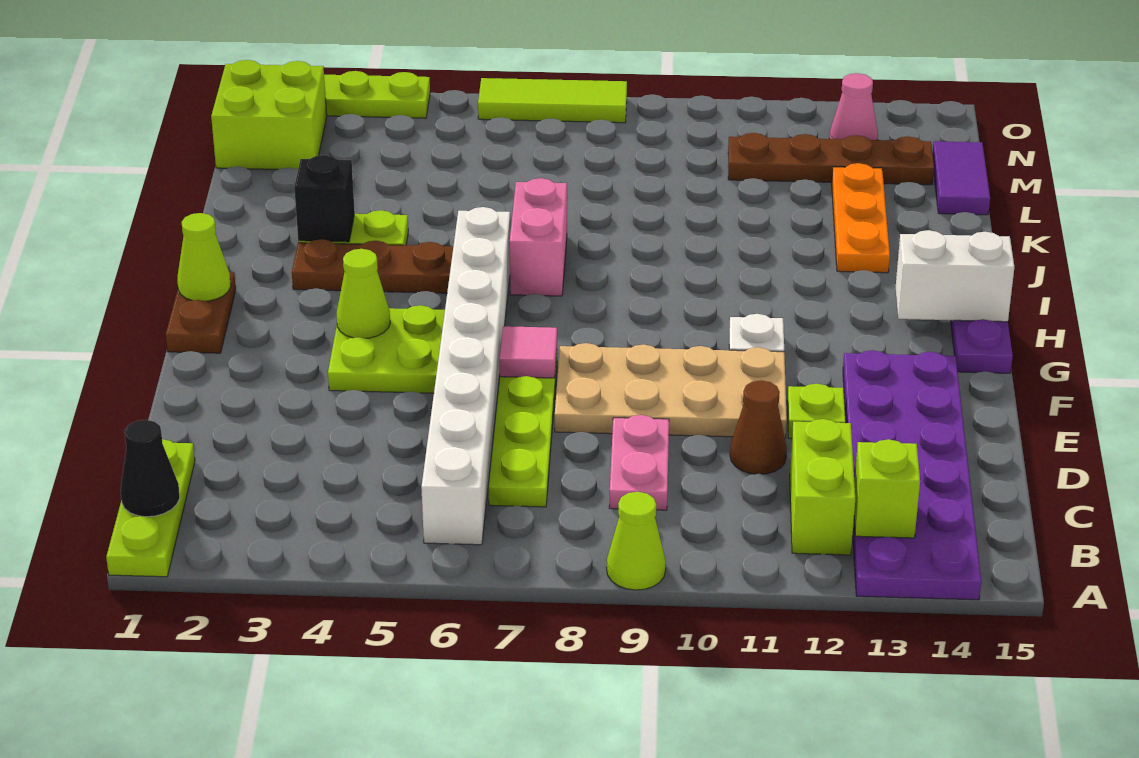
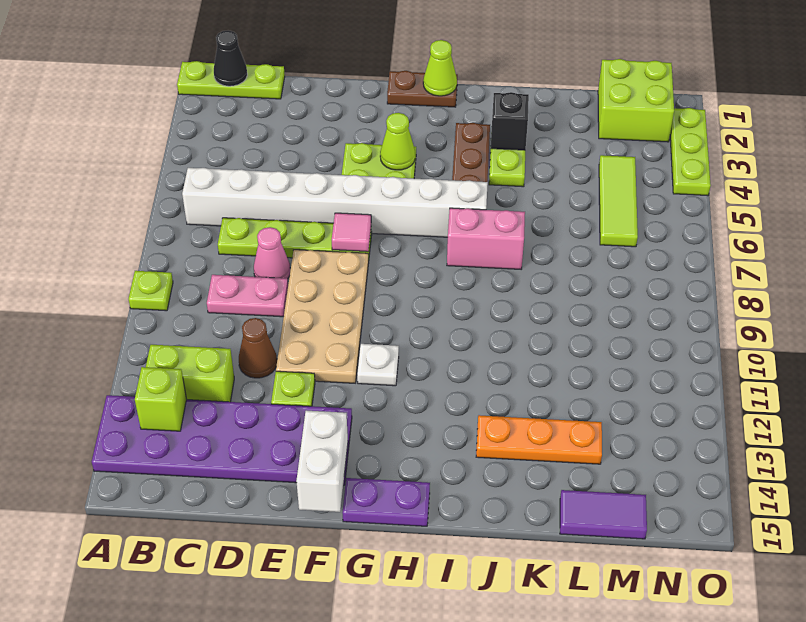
lime 1x1 cone [607,492,666,590] -> lime 1x1 plate [129,271,173,311]
white 1x2 brick [896,230,1014,322] -> white 1x2 brick moved to [296,411,348,512]
brown 1x4 plate [728,133,934,185] -> none
pink 1x1 cone [829,73,878,140] -> pink 1x1 cone moved to [254,227,290,279]
lime 1x3 tile [478,78,627,123] -> lime 1x3 tile moved to [599,155,638,247]

